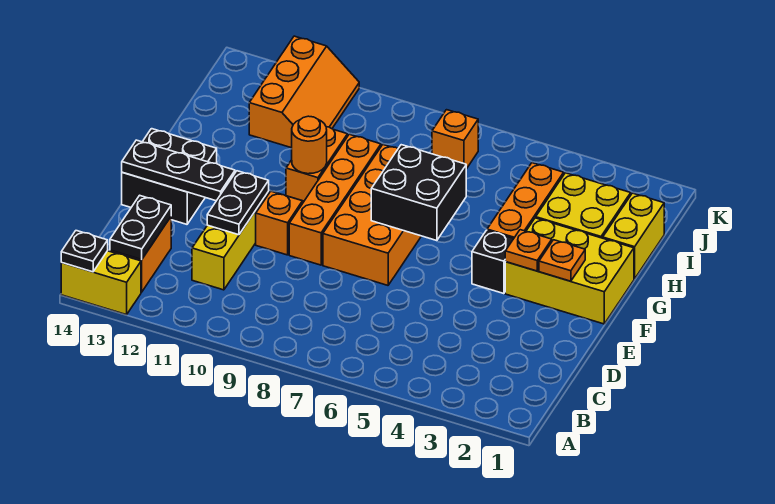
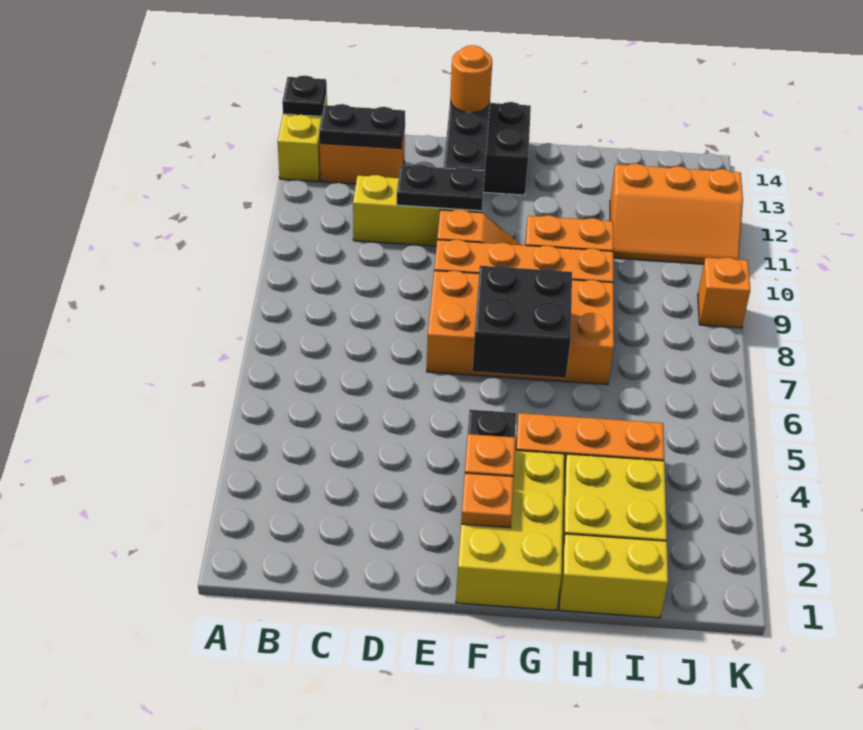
orange 1x1 round brick [292,116,327,174] -> orange 1x1 round brick moved to [450,45,492,113]
orange 1x1 brick [432,110,478,169] -> orange 1x1 brick moved to [698,257,750,328]

